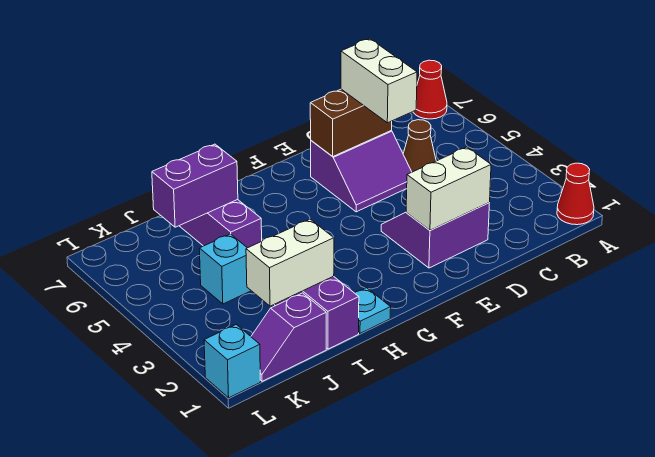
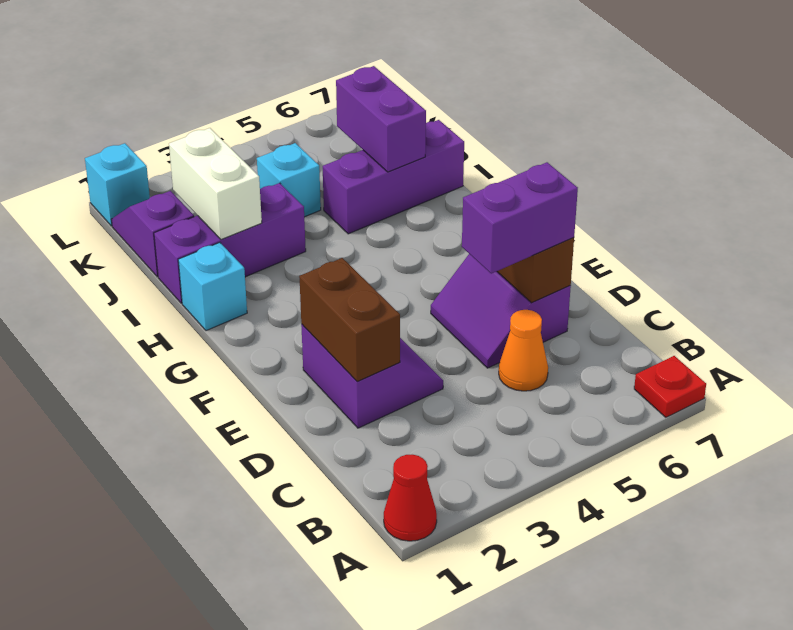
red 1x1 cone [413,60,447,119] -> red 1x1 plate [634,356,706,417]
brown 1x1 cone [403,120,436,172] -> orange 1x1 cone [499,310,548,391]
white 1x2 brick [406,147,491,230] -> brown 1x2 brick [299,258,400,381]
white 1x2 brick [341,39,417,123] -> purple 1x2 brick [462,162,578,273]
cyan 1x1 plate [355,288,391,333] -> cyan 1x1 brick [178,243,247,331]

